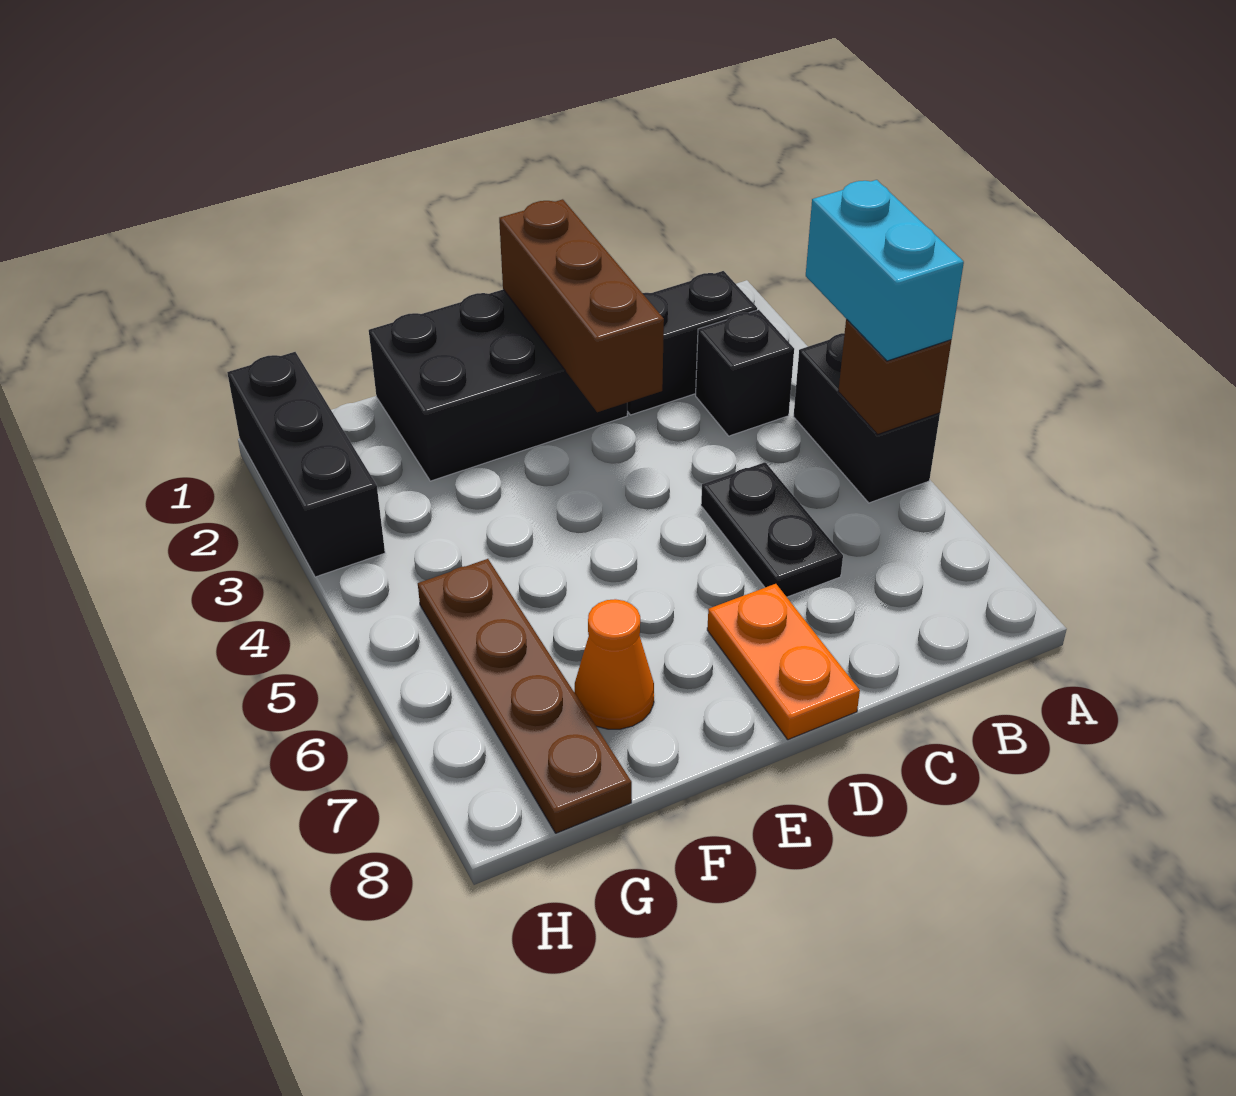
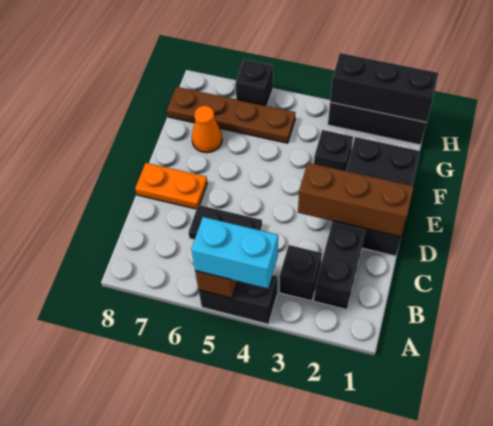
none -> black 1x1 brick [314,130,353,171]
none -> black 1x3 brick [330,53,439,122]
none -> black 1x1 brick [235,59,273,106]

